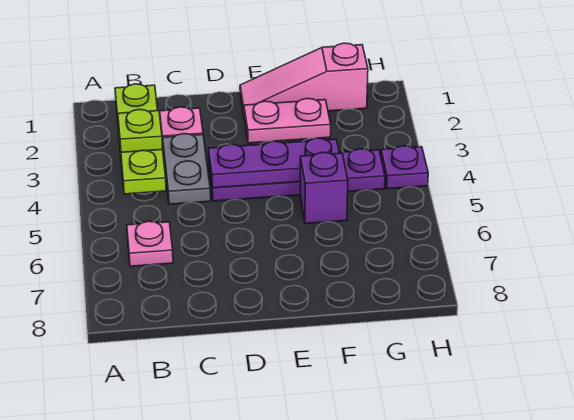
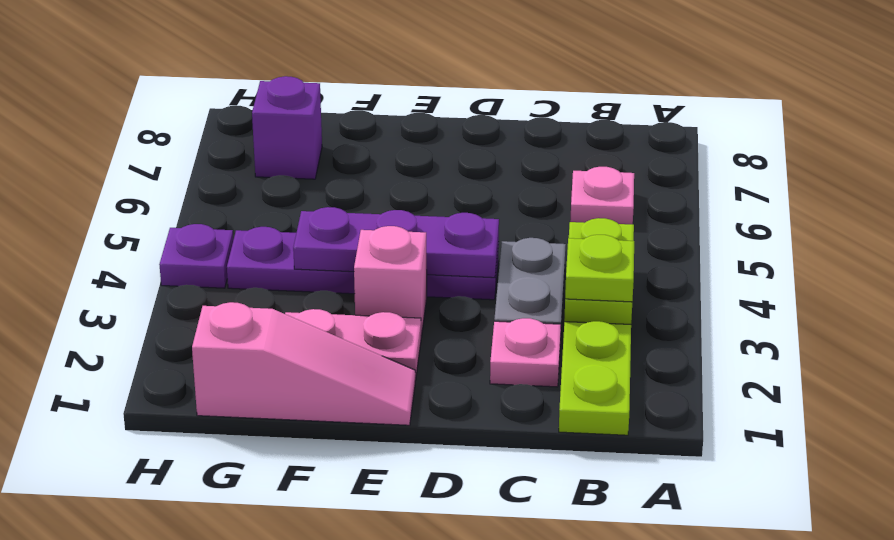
none -> pink 1x1 brick [354,226,427,337]
purple 1x1 brick [300,152,348,224] -> purple 1x1 brick moved to [252,76,322,179]

